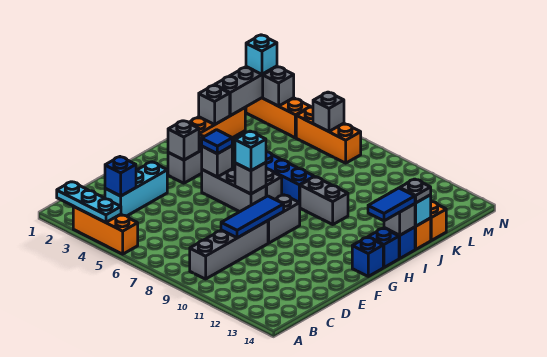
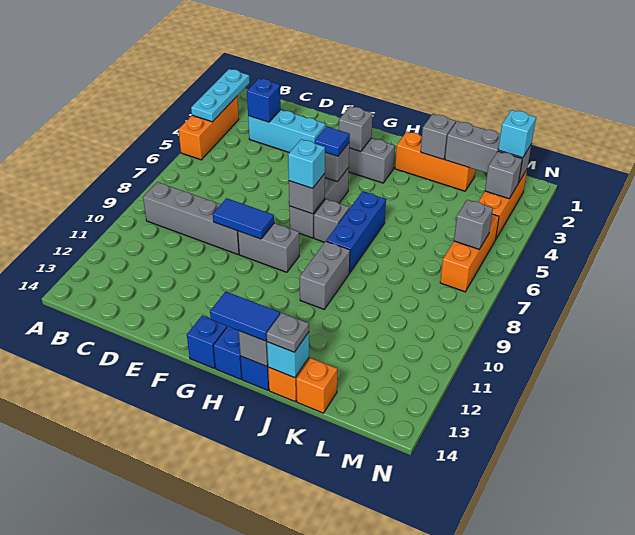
blue 1x3 tile [221,196,284,238] -> blue 1x2 tile [213,198,274,239]

